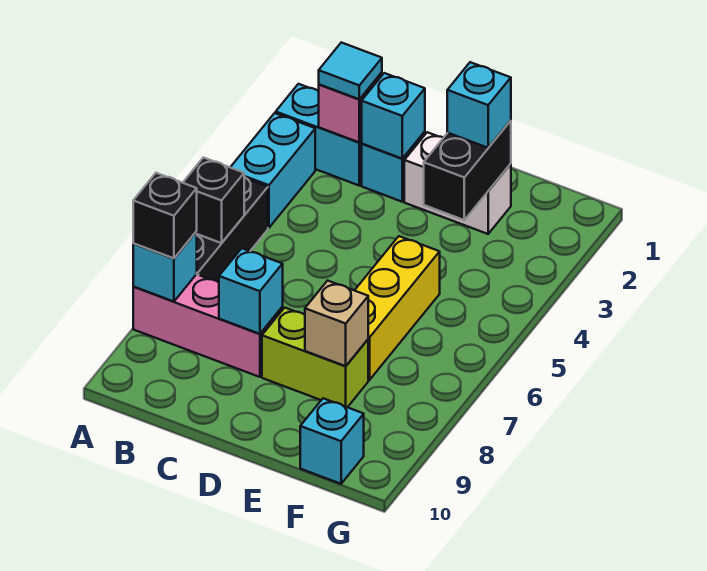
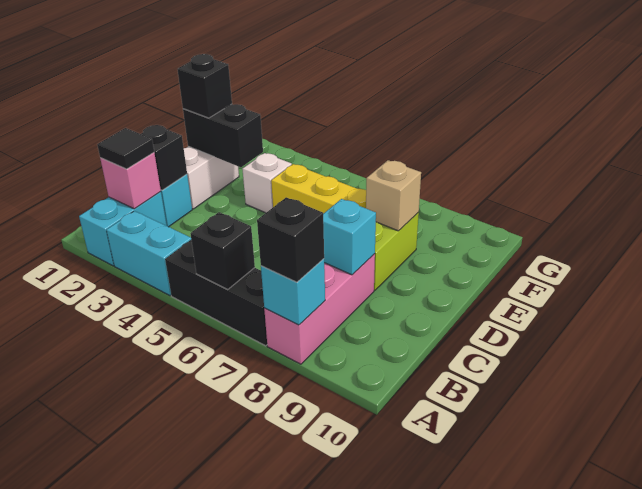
cyan 1x1 tile [319,42,382,99] -> black 1x1 tile [97,128,154,169]
cyan 1x1 brick [362,73,425,159] -> black 1x1 brick [141,125,187,190]
cyan 1x1 brick [447,62,511,148] -> black 1x1 brick [177,54,232,118]
none -> white 1x1 brick [242,153,292,213]
cyan 1x1 brick [300,398,364,484] -> none

